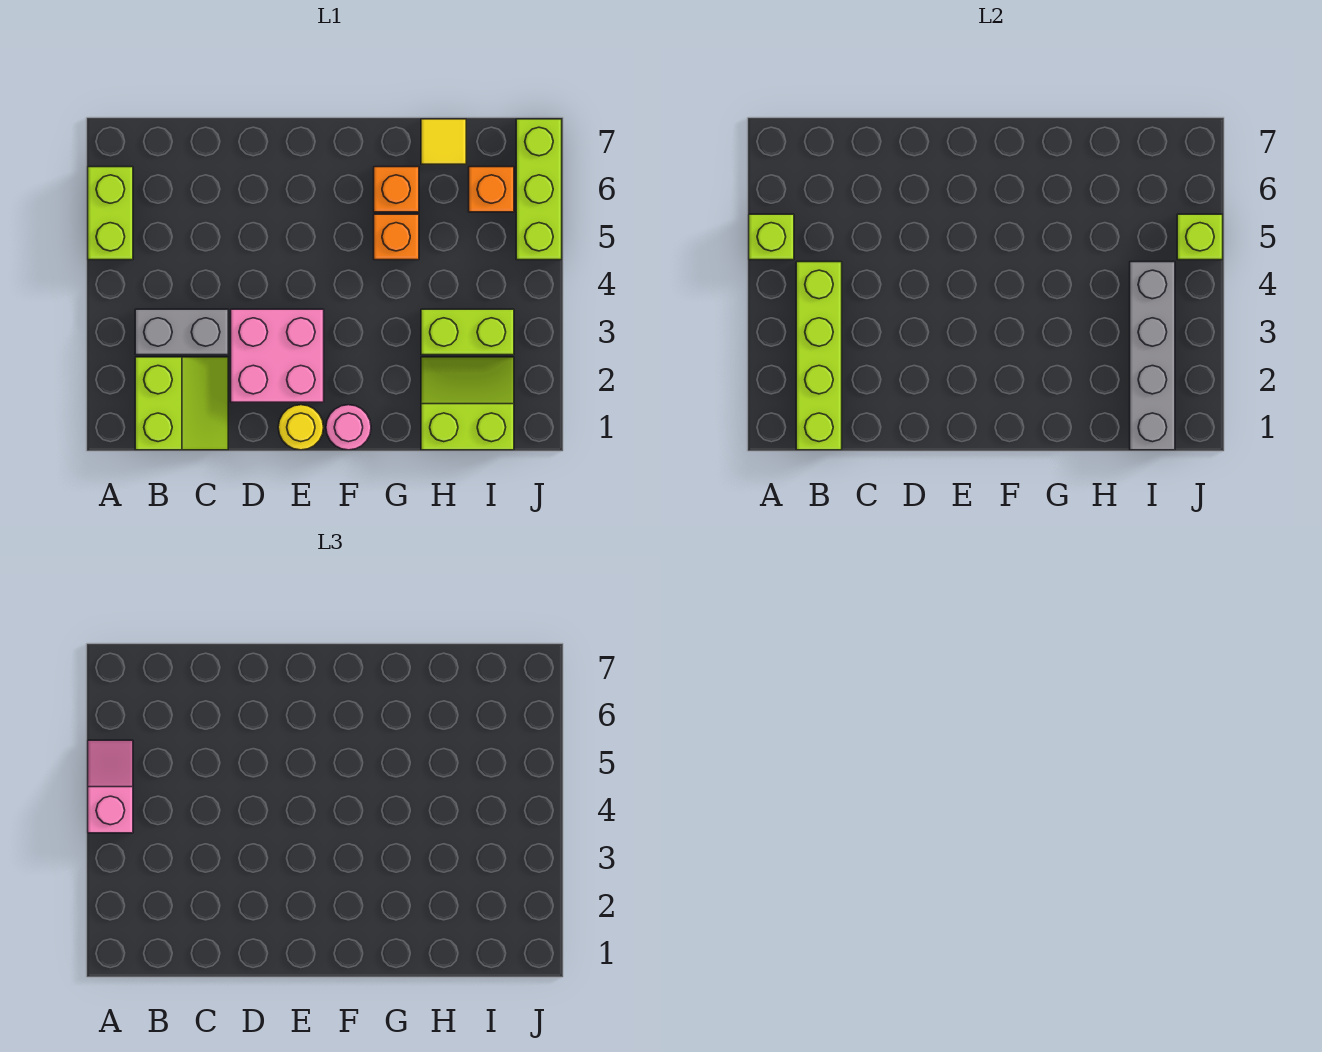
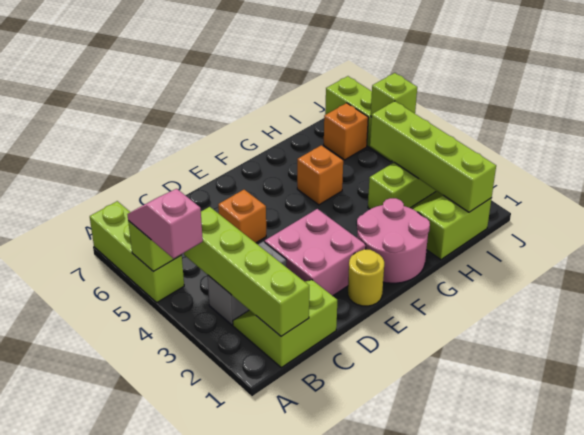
lime 1x2 brick [88,167,133,260] -> lime 1x3 brick [90,201,184,302]
lime 2x2 slope [135,357,228,450] -> lime 2x2 slope turned to [233,280,337,368]
pink 1x1 round brick [326,405,371,450] -> pink 2x2 round brick [357,198,430,283]
orange 1x1 brick [374,167,419,212] -> orange 1x1 brick moved to [218,190,266,243]
yellow 1x1 tile [421,119,466,164] -> none
grey 1x4 brick [1130,262,1175,450] -> lime 1x4 brick [370,101,496,212]

